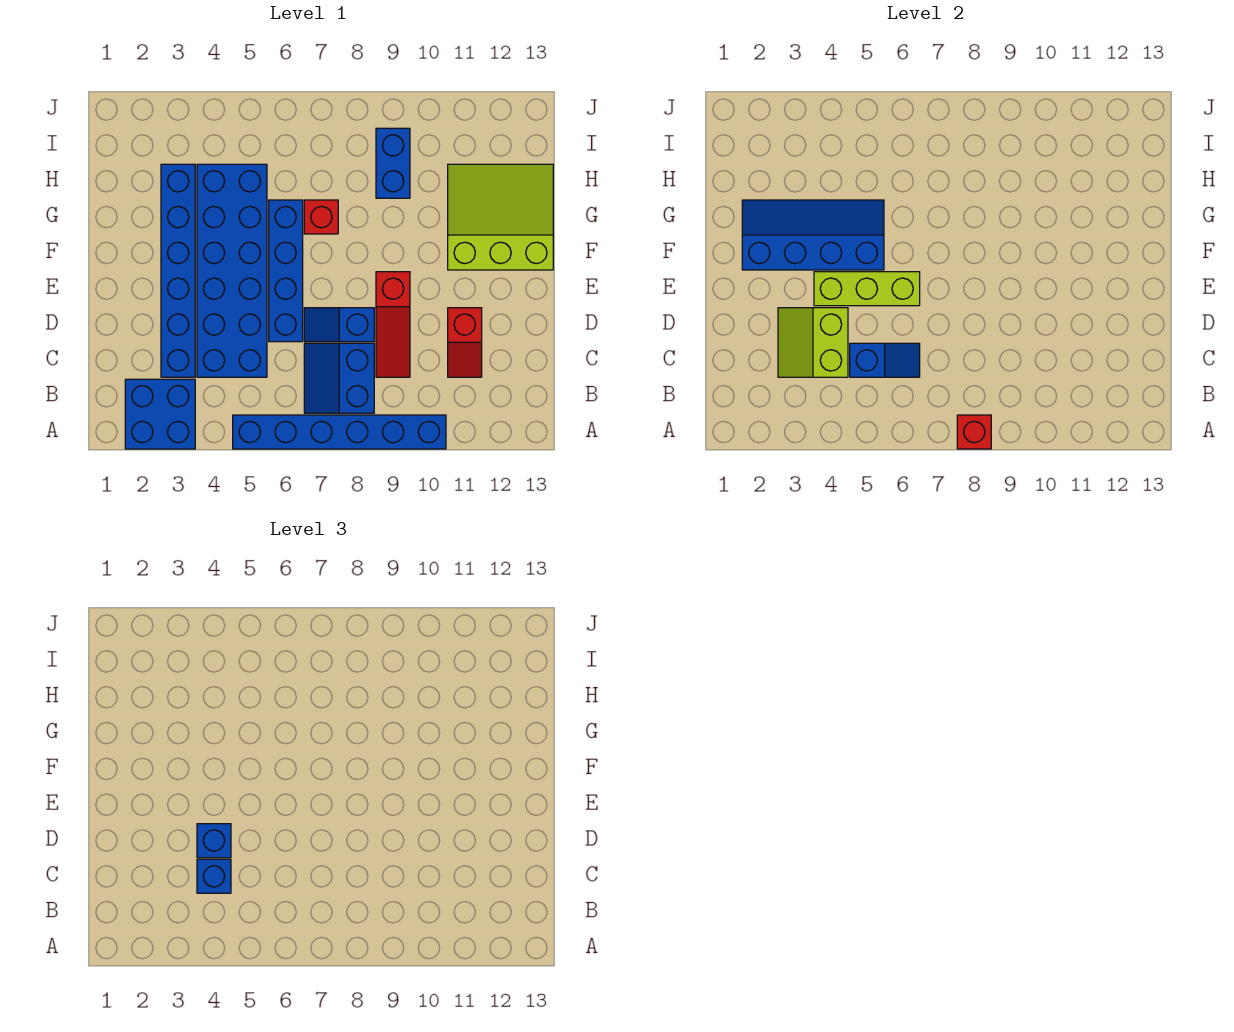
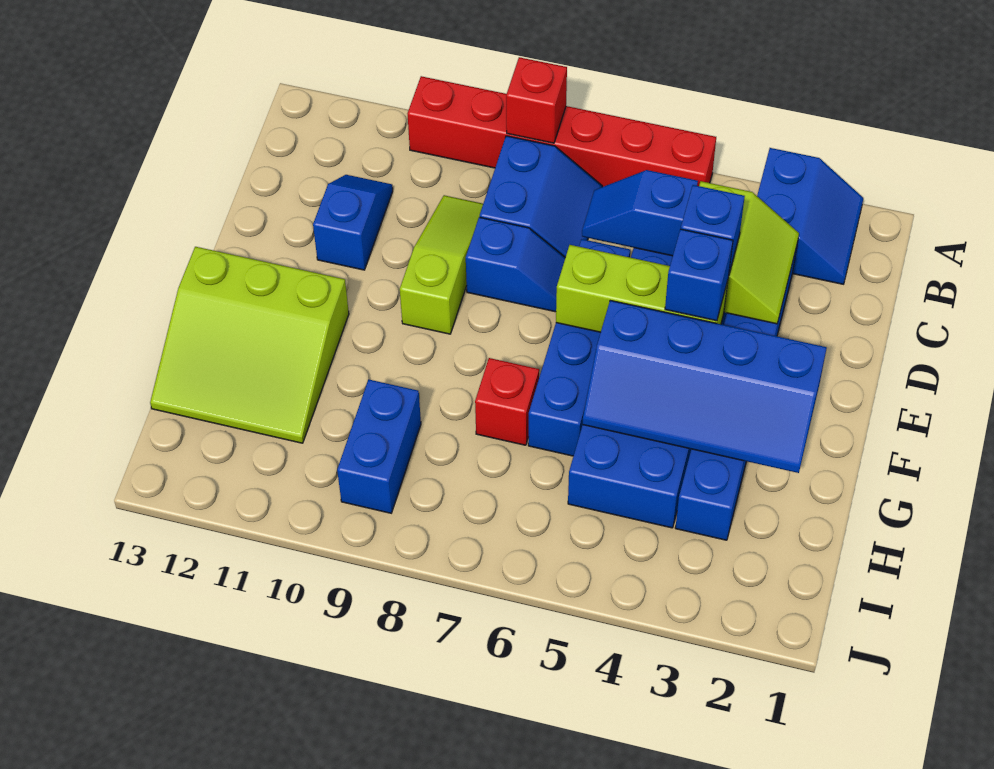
blue 2x2 brick [125,379,195,449] -> blue 2x2 slope [757,148,863,284]
blue 1x6 brick [233,415,446,449] -> red 1x6 brick [407,76,716,187]
blue 1x1 brick [197,859,231,893] -> blue 1x1 brick moved to [665,229,733,321]
red 1x3 slope [376,272,410,377] -> lime 1x3 slope [400,195,483,334]
red 1x2 slope [448,308,482,377] -> blue 1x2 slope [313,175,393,270]

